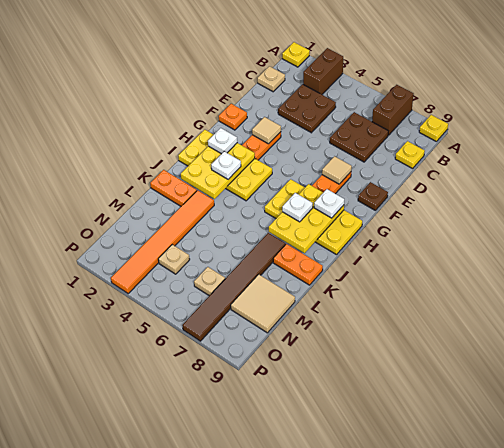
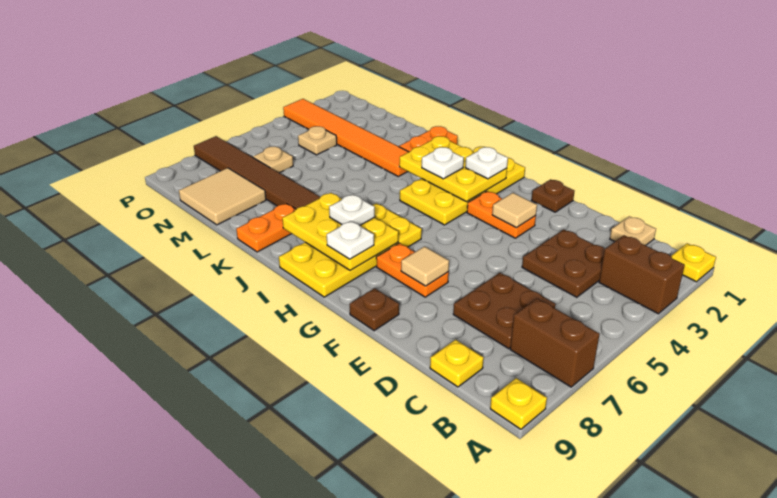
orange 1x1 plate [219,104,247,130] -> brown 1x1 plate [532,179,575,212]

